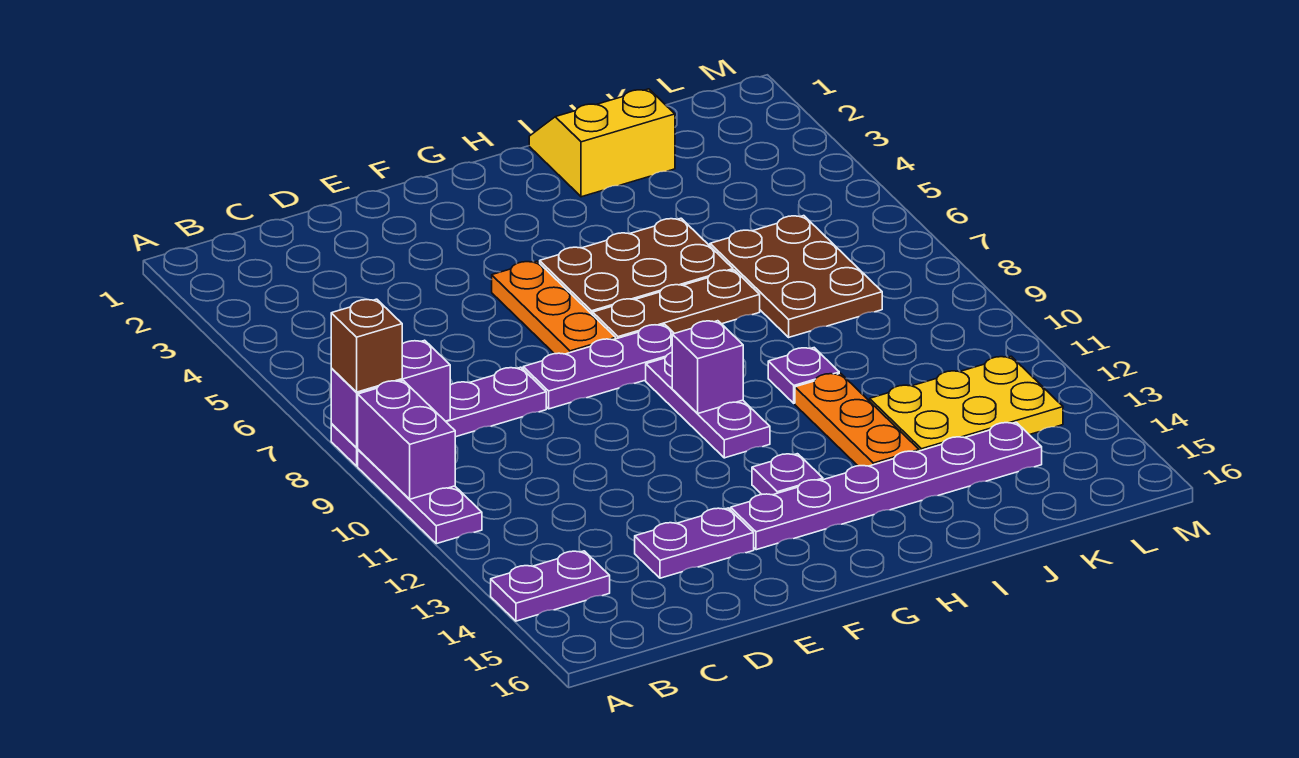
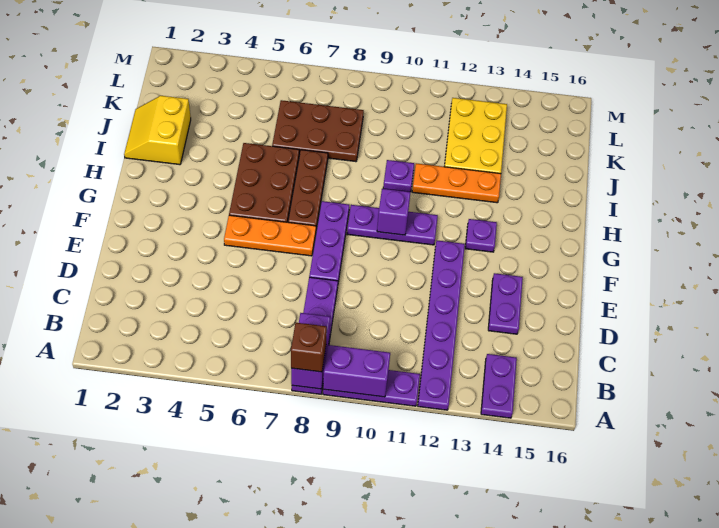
purple 1x6 plate [731,422,1042,550] -> purple 1x6 plate moved to [418,241,465,410]

